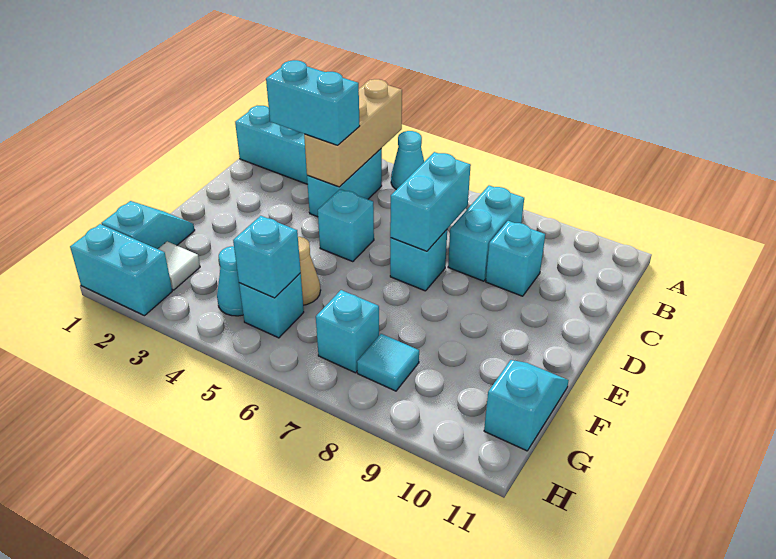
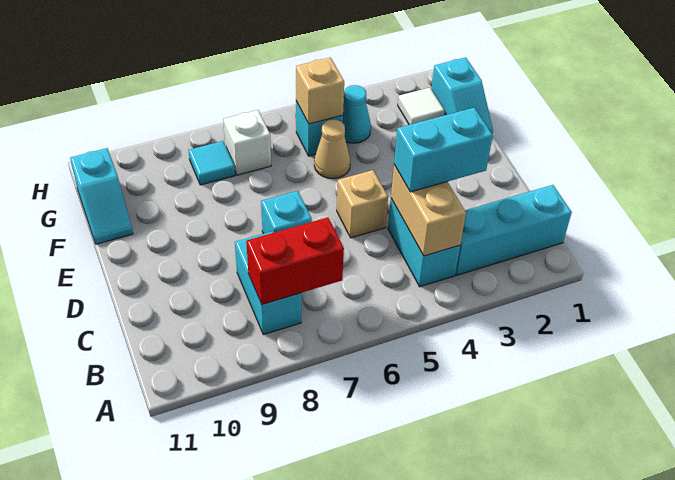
tan 1x3 brick [304,79,402,187] -> tan 1x2 brick [391,165,466,256]
cyan 1x1 cone [391,131,424,190] -> none
none -> red 1x2 brick [246,218,344,304]
cyan 1x2 brick [390,152,471,251] -> none
cyan 1x1 brick [486,221,545,296] -> none
cyan 1x1 brick [318,189,374,262] -> tan 1x1 brick [337,170,388,238]
cyan 1x1 brick [233,216,301,298] -> tan 1x1 brick [296,58,344,124]
cyan 1x1 brick [316,290,379,373] -> white 1x1 brick [223,110,271,175]
cyan 1x2 brick [70,224,172,316] -> none

